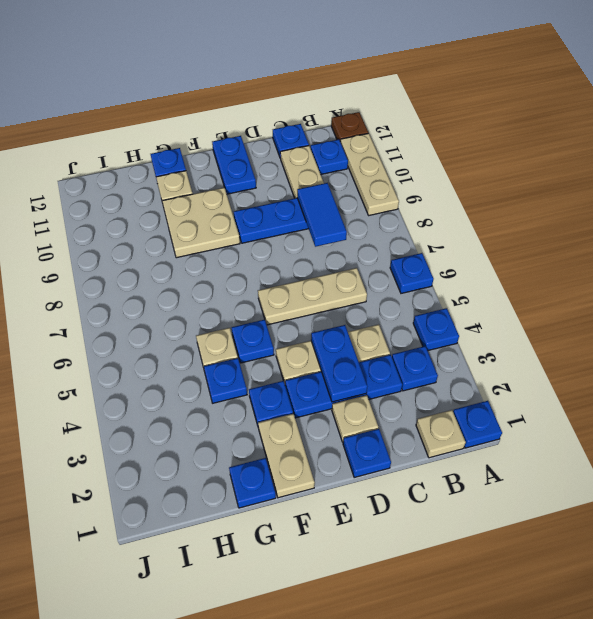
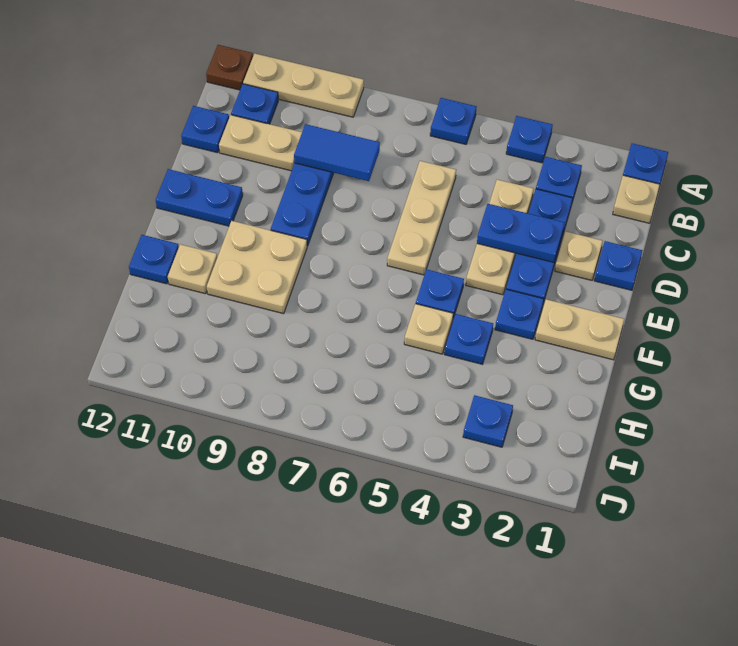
blue 1x1 plate [229,458,276,508] -> blue 1x1 plate moved to [463,395,513,447]

